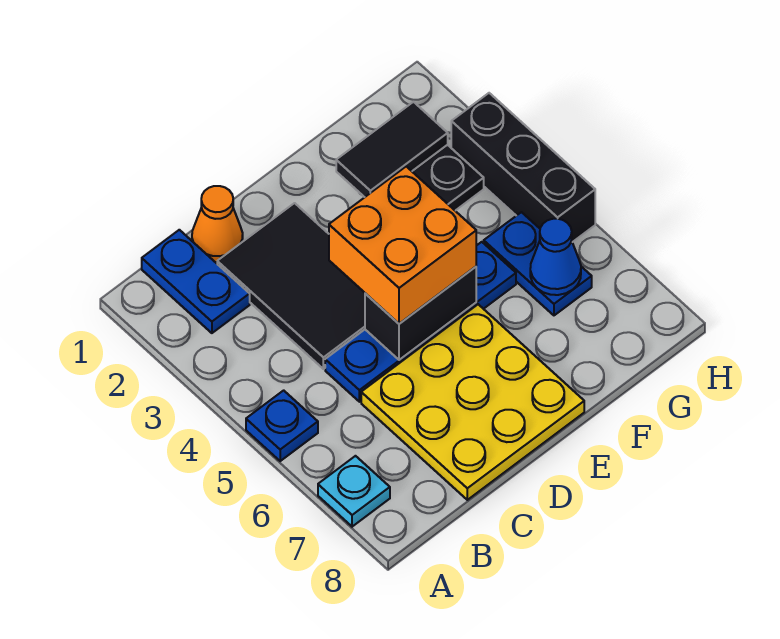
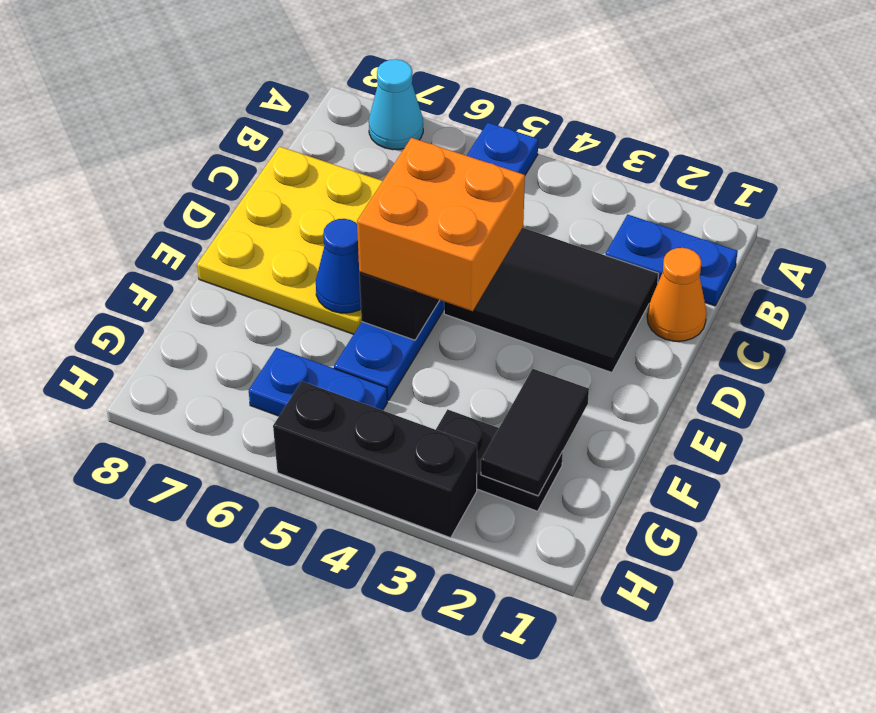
cyan 1x1 plate [318,456,390,527] -> cyan 1x1 cone [369,59,423,150]
blue 1x1 cone [530,219,581,295] -> blue 1x1 cone moved to [316,219,361,313]

